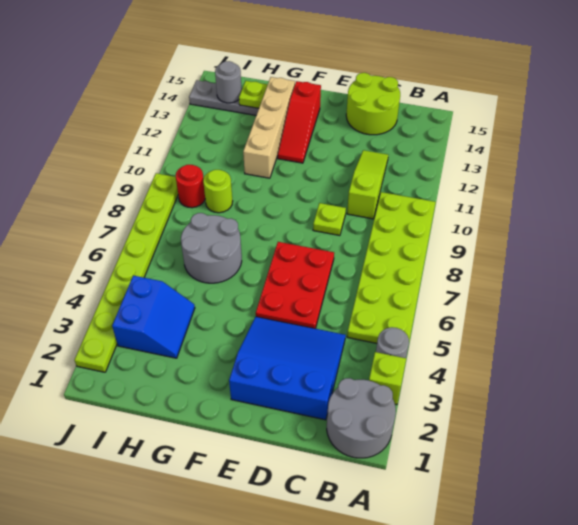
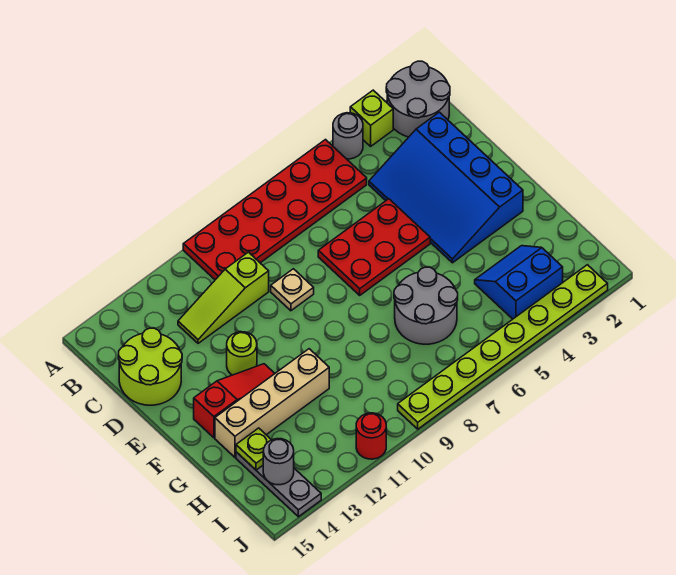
lime 2x6 plate [347,192,436,343] -> red 2x6 plate [183,140,367,280]
blue 3x3 slope [229,317,346,420] -> blue 3x4 slope [369,112,523,263]
lime 1x1 plate [313,203,346,236] -> tan 1x1 plate [271,269,314,311]
lime 1x1 round brick [203,170,233,213] -> lime 1x1 round brick moved to [227,332,257,375]
red 1x1 round brick [176,165,205,208] -> red 1x1 round brick moved to [356,413,386,459]

